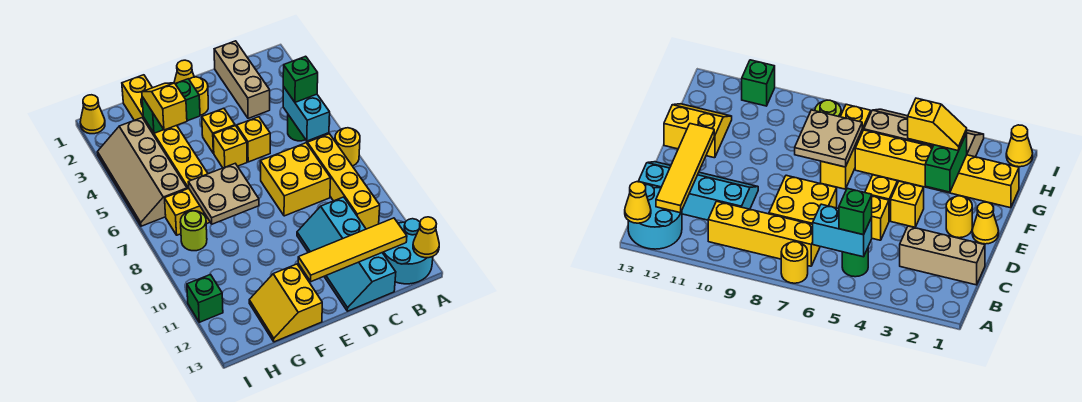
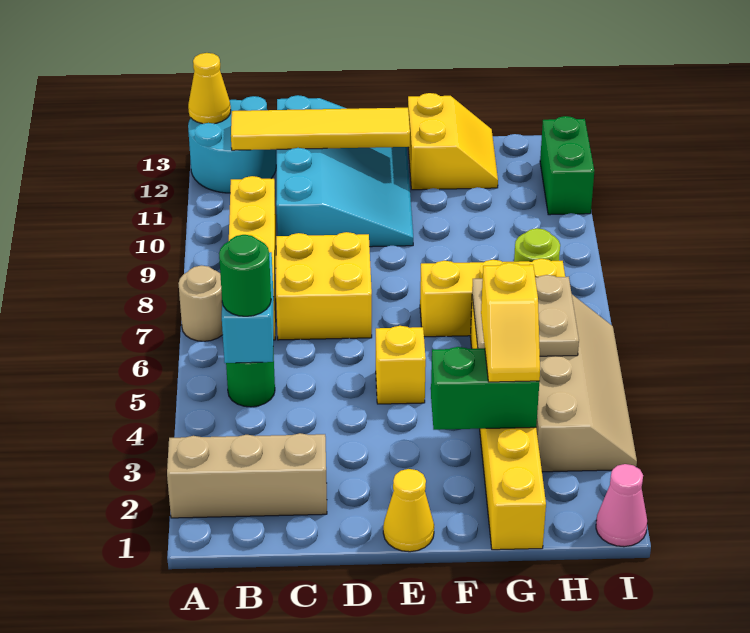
yellow 1x1 round brick [335,128,360,166] -> tan 1x1 round brick [178,266,223,341]
green 1x1 brick [283,56,318,102] -> green 1x1 round brick [219,235,271,316]
tan 1x3 brick [214,41,270,118] -> tan 1x3 brick turned to [167,433,327,518]
cyan 2x4 slope [297,197,396,311] -> cyan 3x4 slope [276,95,413,247]
yellow 1x1 brick [237,117,270,162] -> none
yellow 1x1 round brick [189,77,208,115] -> none
yellow 1x1 brick [202,108,235,153] -> none
tan 2x2 plate [188,164,259,224] -> tan 2x2 plate moved to [472,275,579,356]
yellow 1x1 cone [80,95,105,134] -> pink 1x1 cone [596,464,647,547]
green 1x1 brick [187,275,223,322] -> green 1x2 brick [540,116,594,215]

